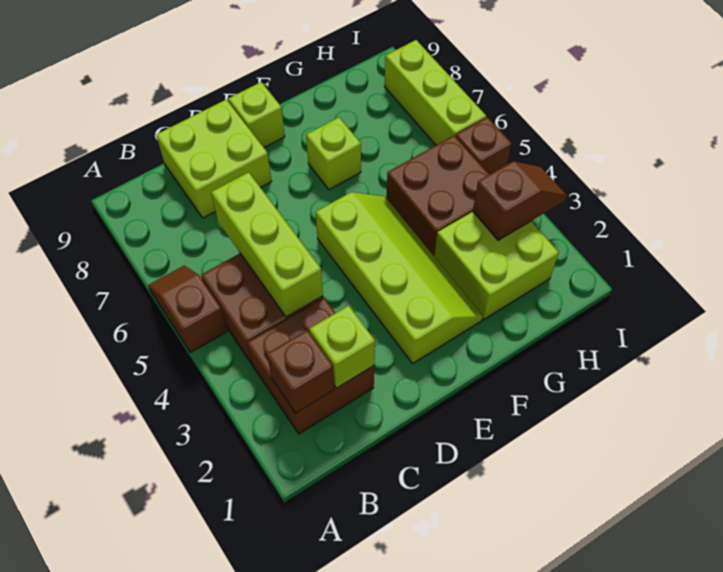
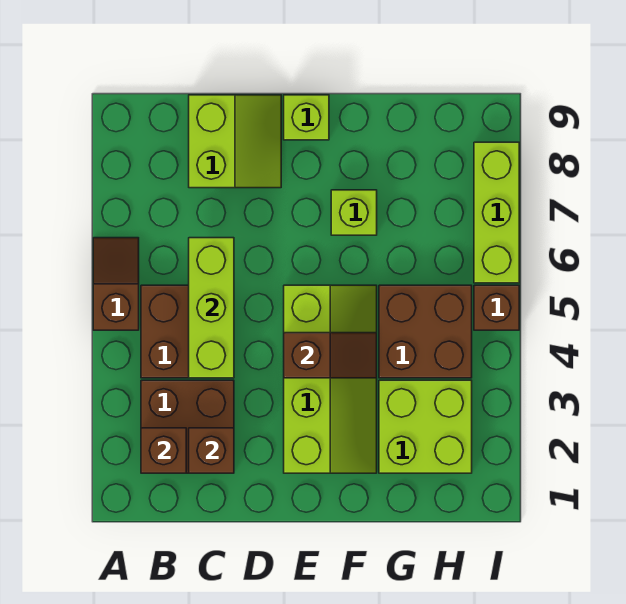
lime 1x1 brick [309,306,375,388] -> brown 1x1 brick [189,428,234,473]
lime 2x2 brick [156,99,271,218] -> lime 2x2 slope [189,95,281,188]
brown 1x2 slope [473,161,567,240] -> brown 1x2 slope moved to [284,333,377,378]

